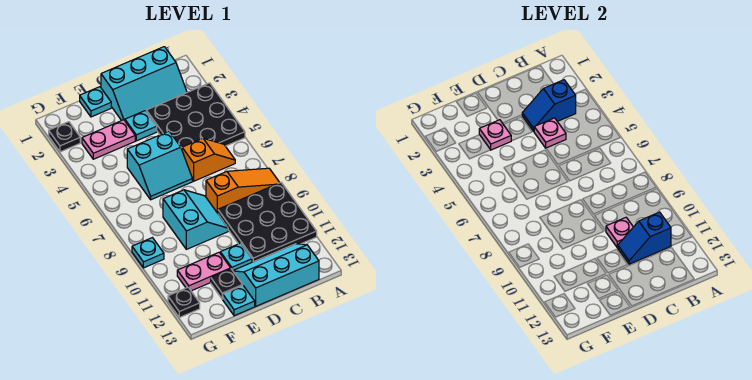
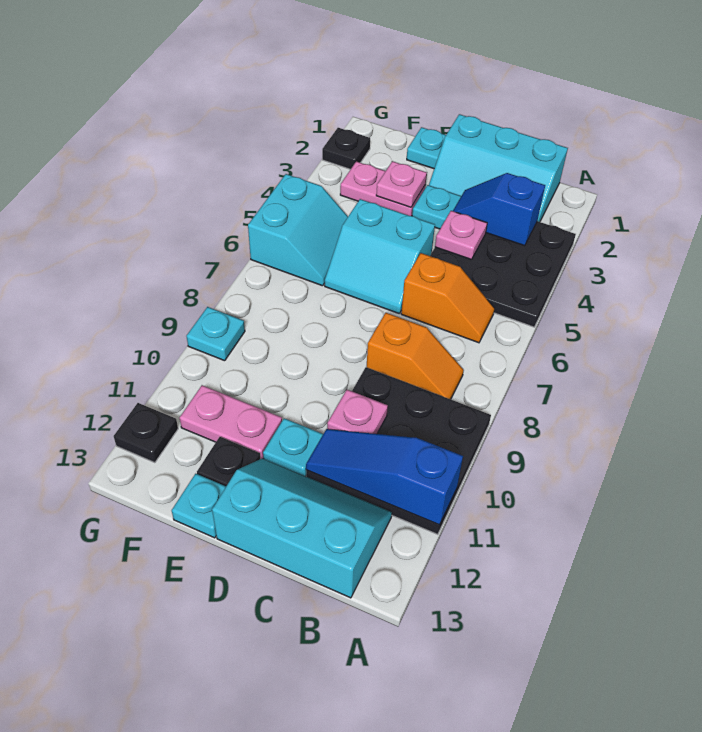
orange 1x3 slope [206,168,280,213] -> orange 1x2 slope [367,313,464,399]
blue 1x2 slope [617,212,671,264] -> blue 1x3 slope [306,429,463,525]
cyan 2x2 slope [163,190,228,249] -> cyan 2x2 slope moved to [248,174,348,286]

